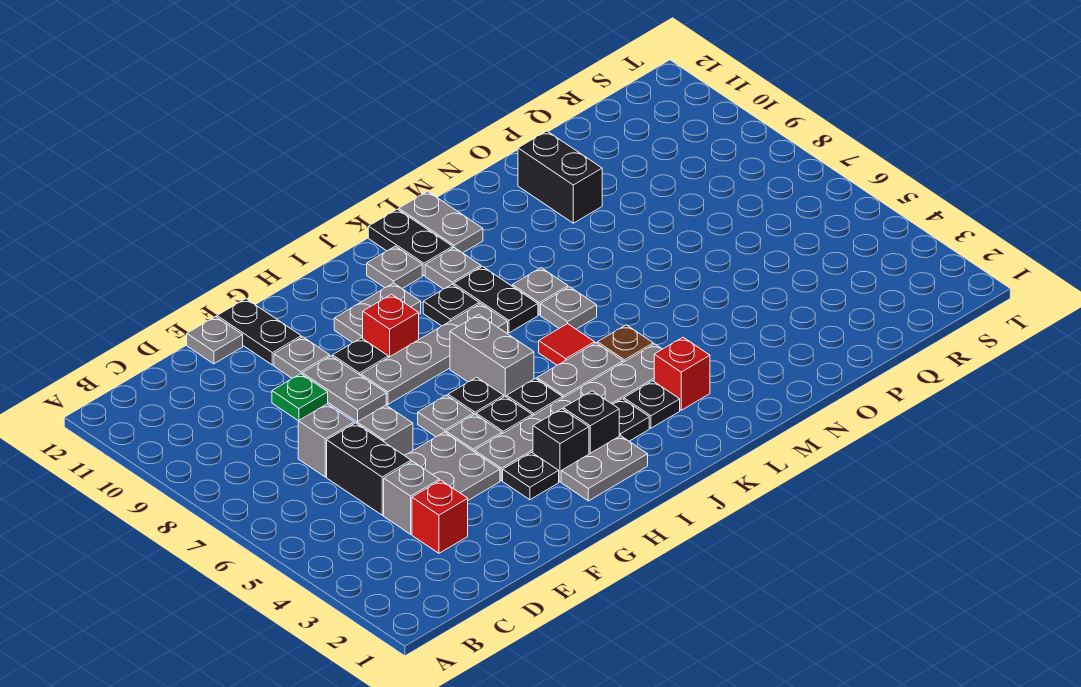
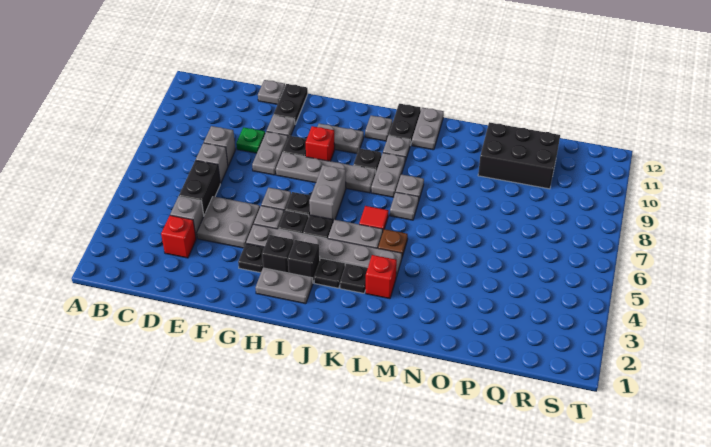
grey 1x1 brick [357,405,413,455] -> grey 1x1 brick moved to [204,126,235,166]
black 1x2 plate [454,266,538,333] -> grey 1x2 plate [371,153,405,197]
black 1x2 brick [518,131,602,223] -> black 2x3 brick [478,122,560,189]

